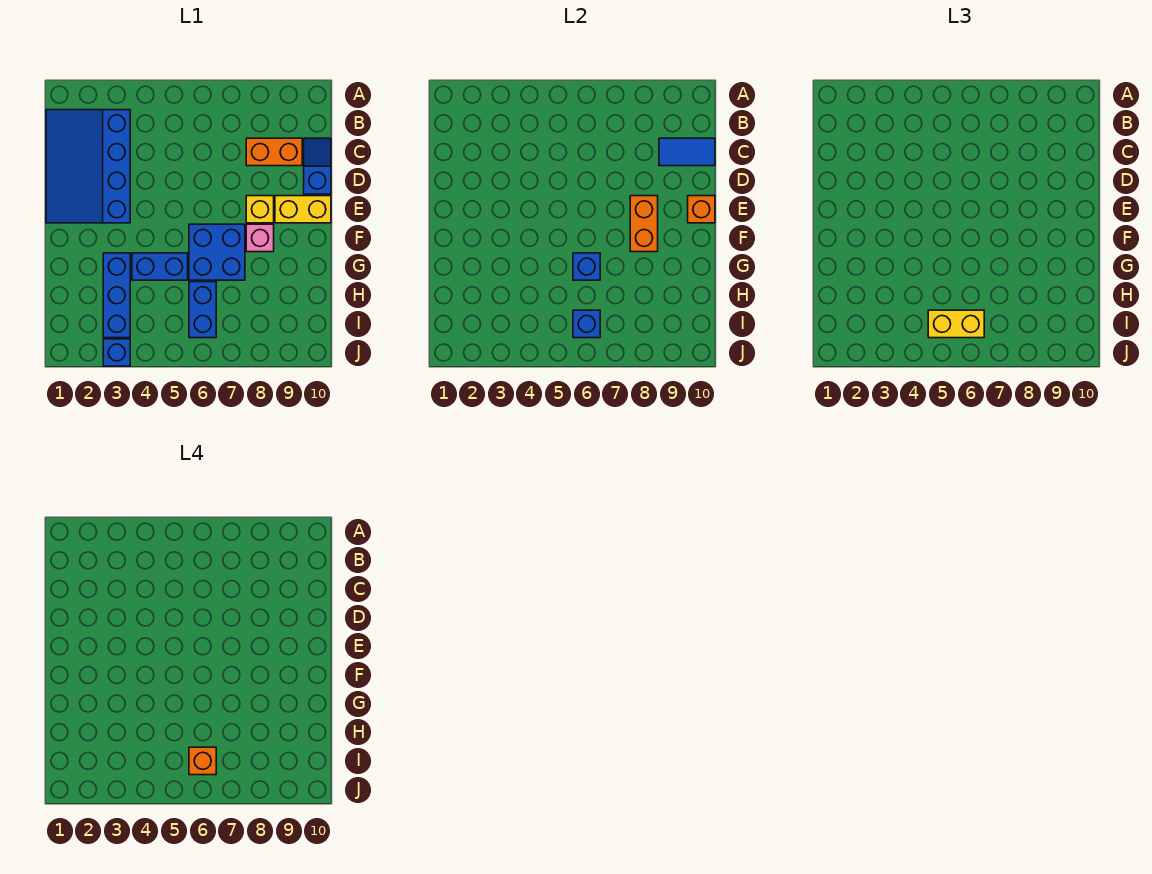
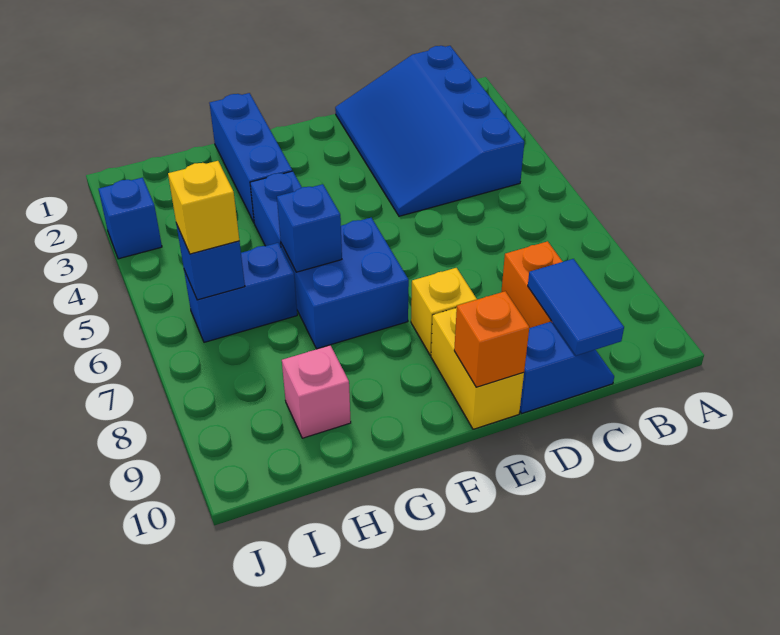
blue 3x4 slope [46,110,130,223] -> blue 3x4 slope turned to [335,46,524,216]
orange 1x2 brick [630,196,658,252] -> none
pink 1x1 brick [246,224,274,252] -> pink 1x1 brick moved to [282,345,351,438]
blue 1x3 brick [103,253,130,338] -> blue 1x3 brick turned to [209,93,292,222]
yellow 1x2 brick [928,310,984,338] -> yellow 1x1 brick [168,161,239,254]
orange 1x1 brick [189,747,216,775] -> none

